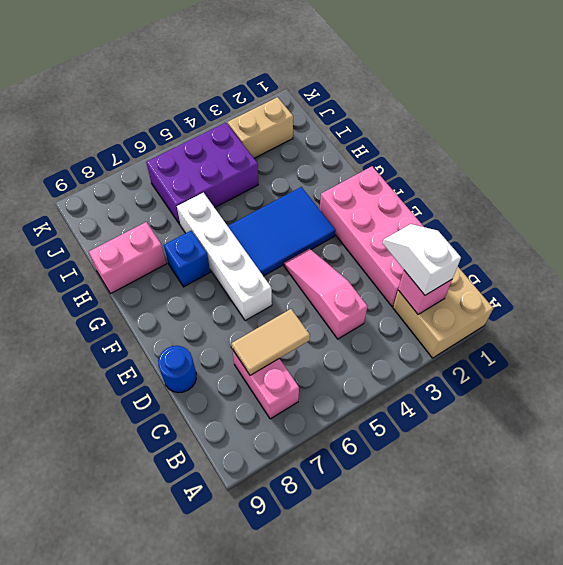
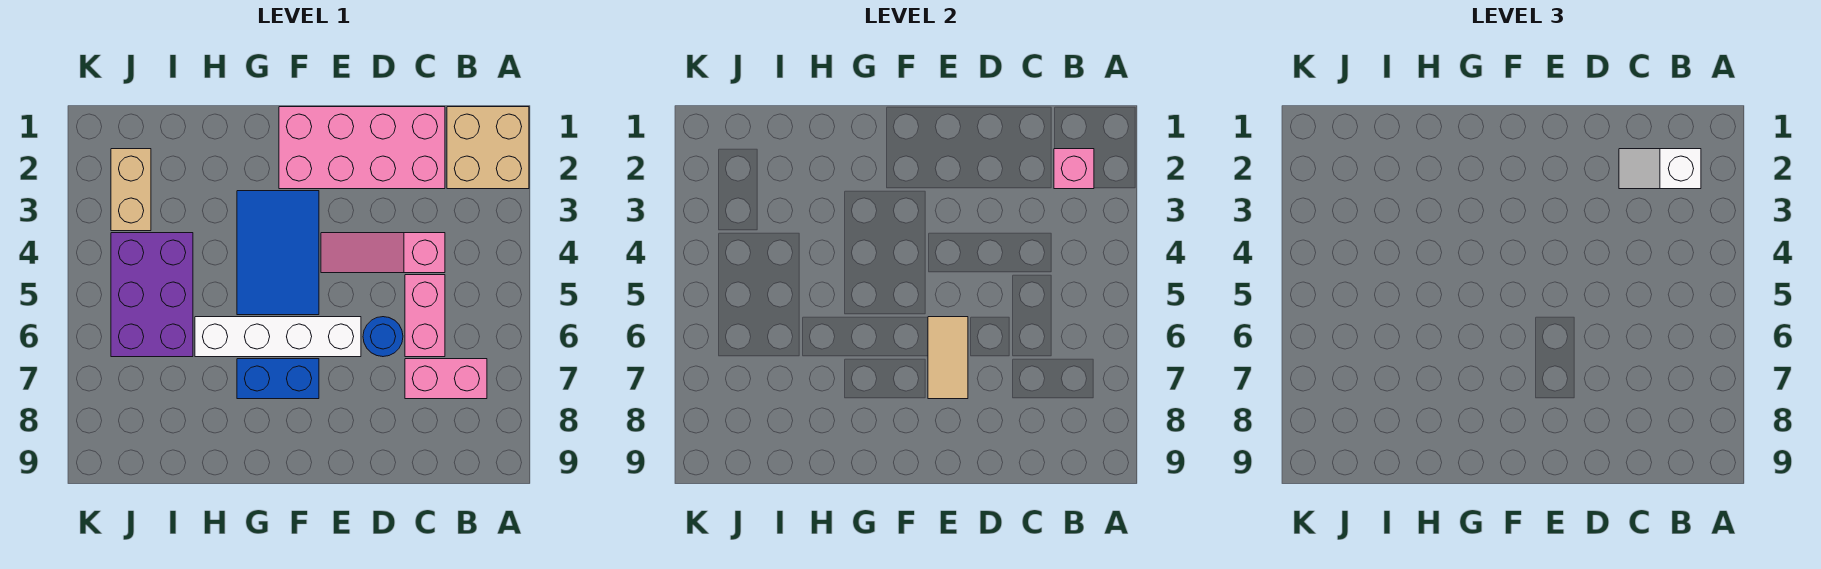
tan 1x2 tile [232,309,310,375] -> tan 1x2 tile moved to [928,317,968,399]
blue 1x1 round brick [158,346,196,393] -> blue 1x1 round brick moved to [363,317,403,357]
blue 1x1 brick [164,231,210,287] -> blue 1x2 brick [237,359,319,399]
pink 1x2 brick [89,222,166,294] -> pink 1x2 brick moved to [405,275,445,357]

